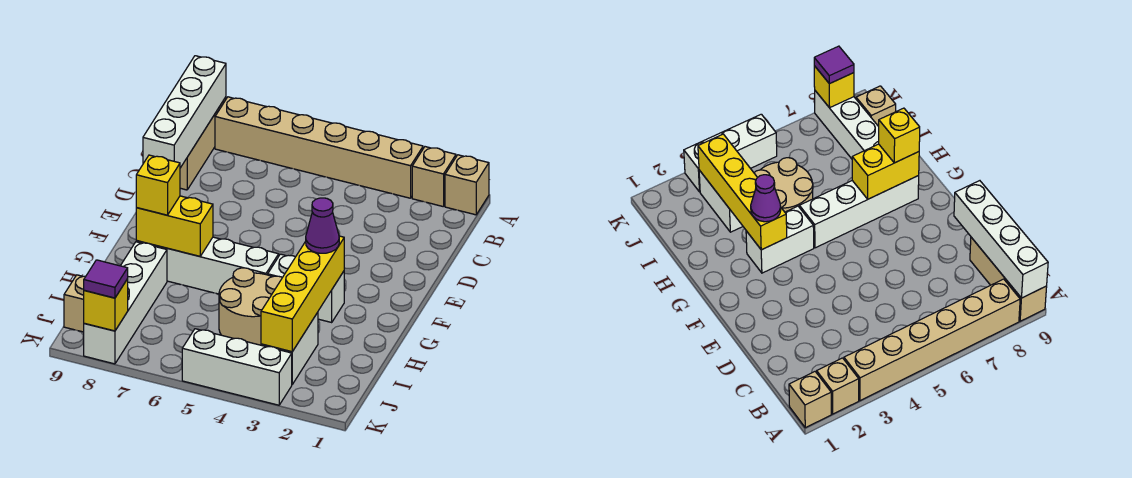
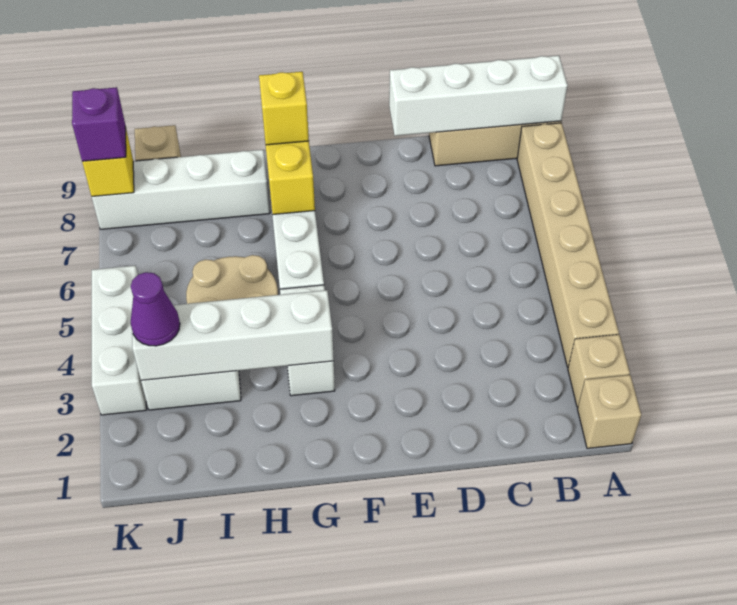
yellow 1x4 brick [261,236,344,352] -> white 1x4 brick [132,290,334,380]
purple 1x1 cone [306,198,339,253] -> purple 1x1 cone moved to [131,272,180,346]
purple 1x1 tile [84,260,128,298] -> purple 1x1 brick [72,87,126,162]

